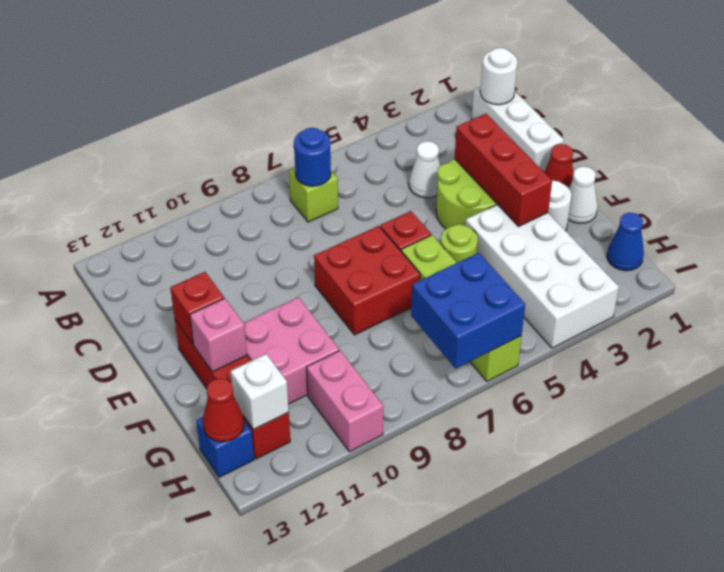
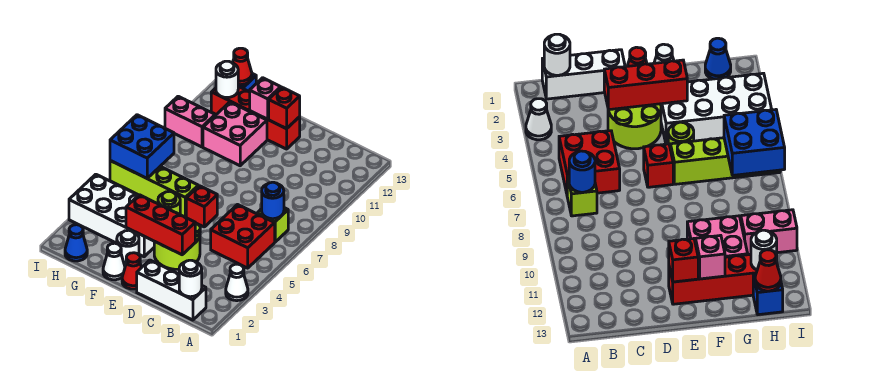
white 1x1 cone [409,141,440,198] -> white 1x1 cone moved to [226,264,248,301]
red 2x2 brick [314,226,420,335] -> red 2x2 brick moved to [211,205,275,268]
white 1x1 brick [231,354,289,430] -> white 1x1 round brick [216,61,238,98]

